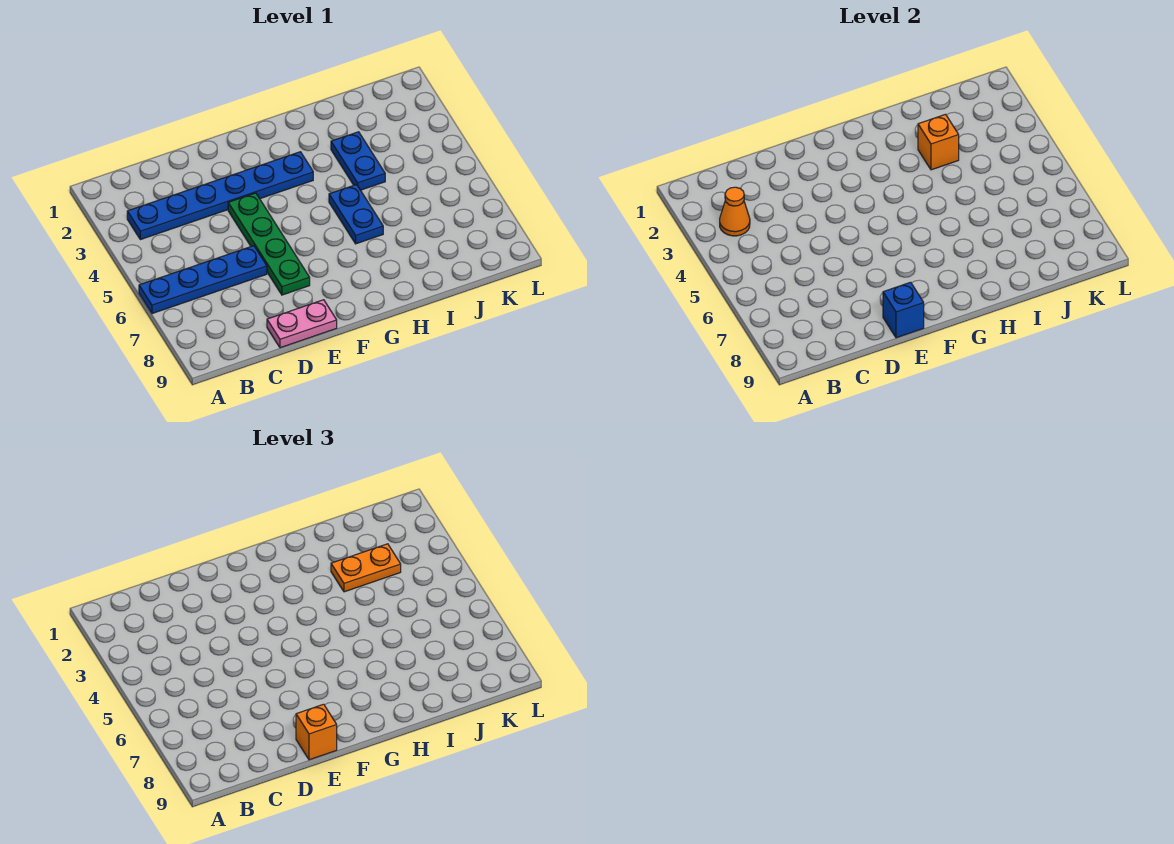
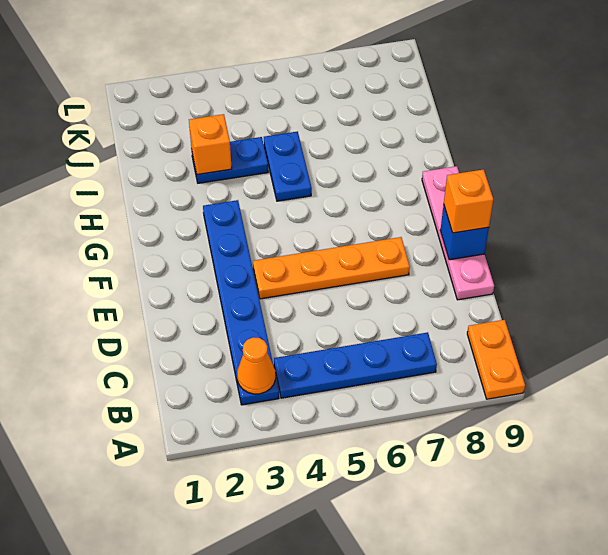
blue 1x4 plate [139,246,267,314] -> blue 1x4 plate turned to [274,332,437,398]
pink 1x2 plate [267,300,337,348] -> pink 1x4 plate [422,166,494,300]
green 1x4 plate [228,193,310,295] -> orange 1x4 plate [253,237,410,299]
blue 1x2 plate [329,184,383,244] -> blue 1x2 plate turned to [264,132,312,201]
orange 1x2 plate [331,544,401,592] -> orange 1x2 plate moved to [467,320,525,399]

